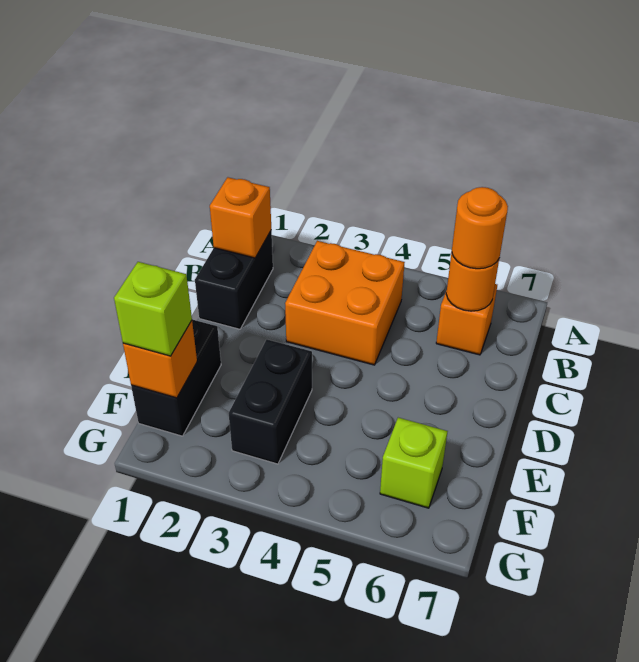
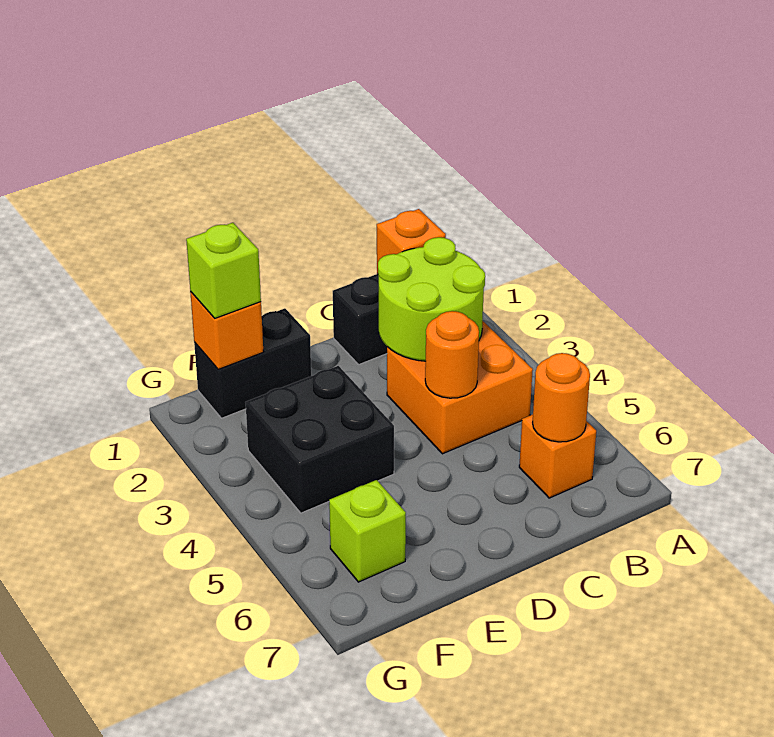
none -> lime 2x2 round brick [378,237,485,361]
orange 1x1 round brick [452,187,508,269] -> orange 1x1 round brick moved to [425,311,479,398]
black 1x2 brick [229,339,312,464] -> black 2x2 brick [246,366,394,513]

